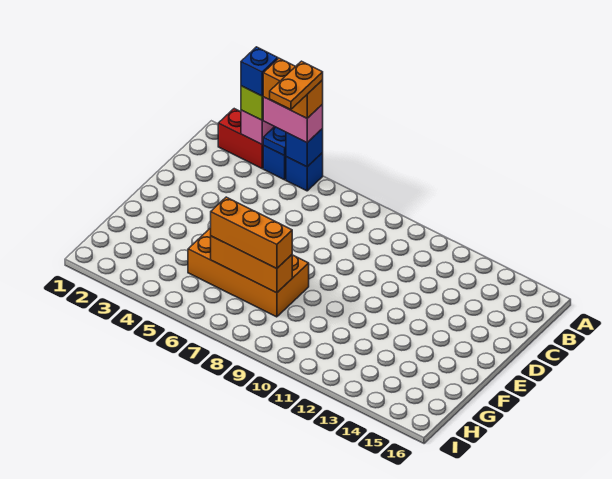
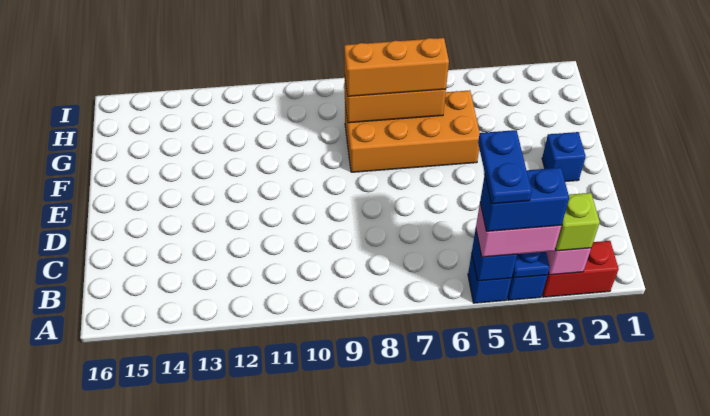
blue 1x1 brick [241,47,278,96] -> blue 1x1 brick moved to [542,132,586,182]
orange 1x2 brick [263,58,323,118] -> blue 1x2 brick [480,168,569,231]
orange 1x2 plate [270,61,323,109] -> blue 1x2 plate [478,130,532,204]

